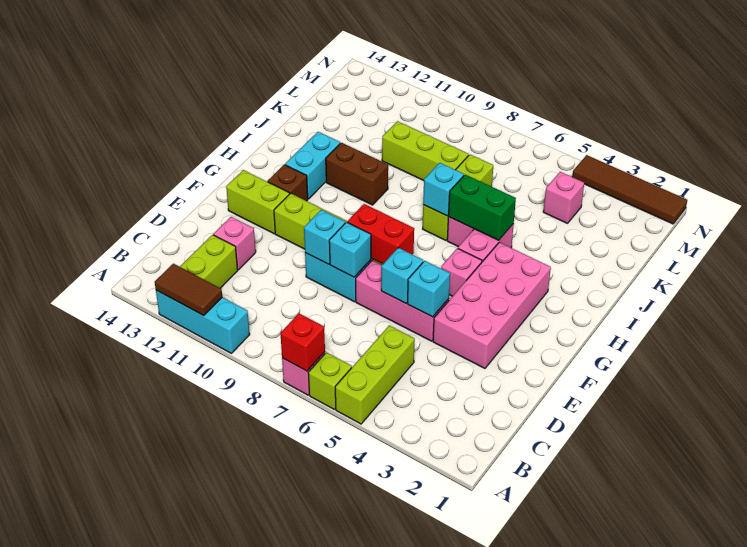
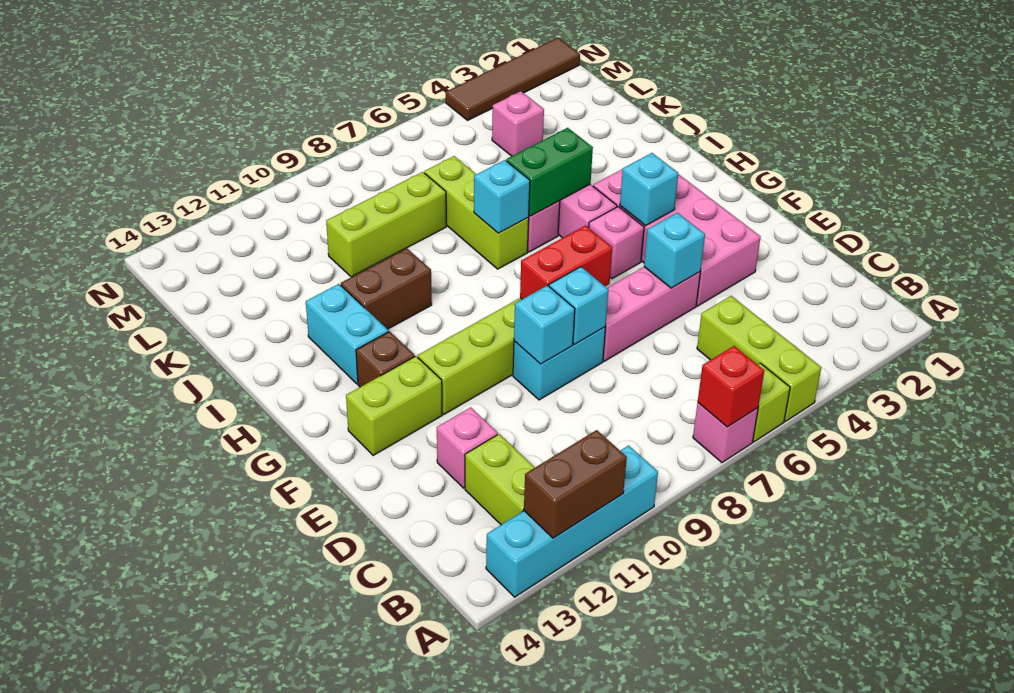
cyan 1x3 brick [156,290,250,353] -> cyan 1x4 brick [486,445,658,597]
brown 1x2 tile [155,264,222,316] -> brown 1x2 brick [524,430,627,538]
cyan 1x1 brick [381,248,423,303] -> cyan 1x1 brick moved to [620,153,678,226]

